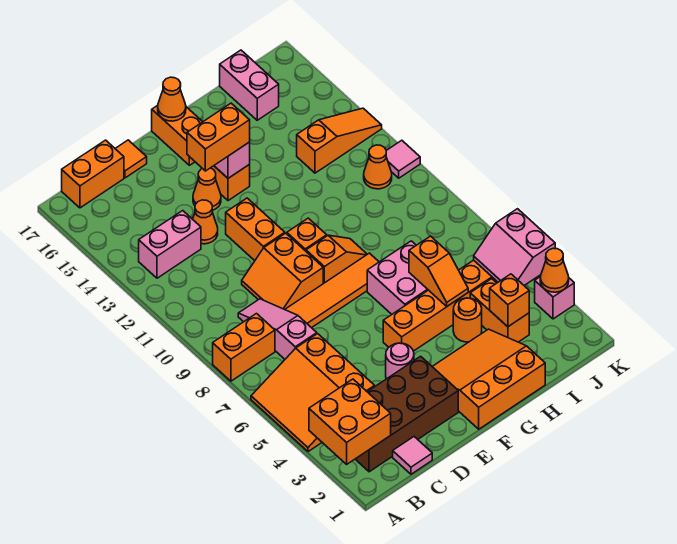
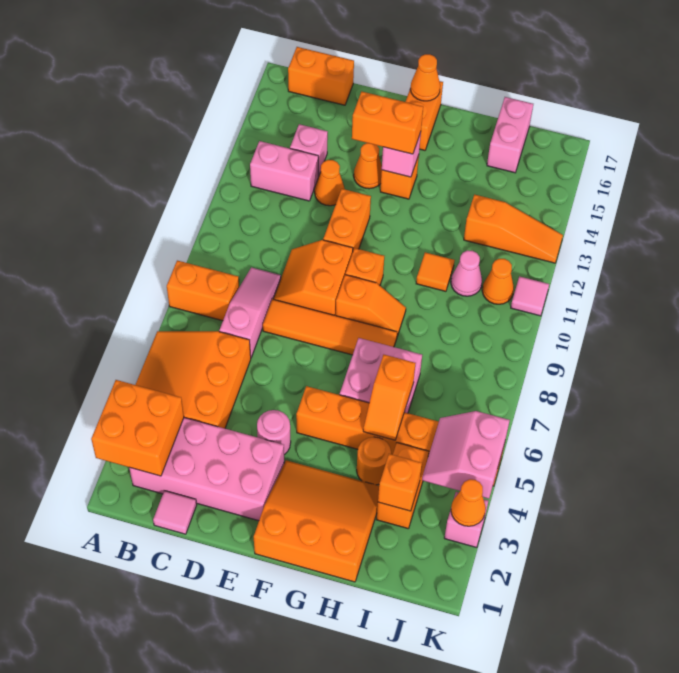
brown 2x4 brick [355,356,458,472] -> pink 2x4 brick [129,418,284,521]
none -> pink 1x1 brick [290,124,328,176]
orange 1x1 tile [115,140,147,178] -> orange 1x1 tile moved to [416,252,455,291]
none -> pink 1x1 cone [451,250,482,296]

